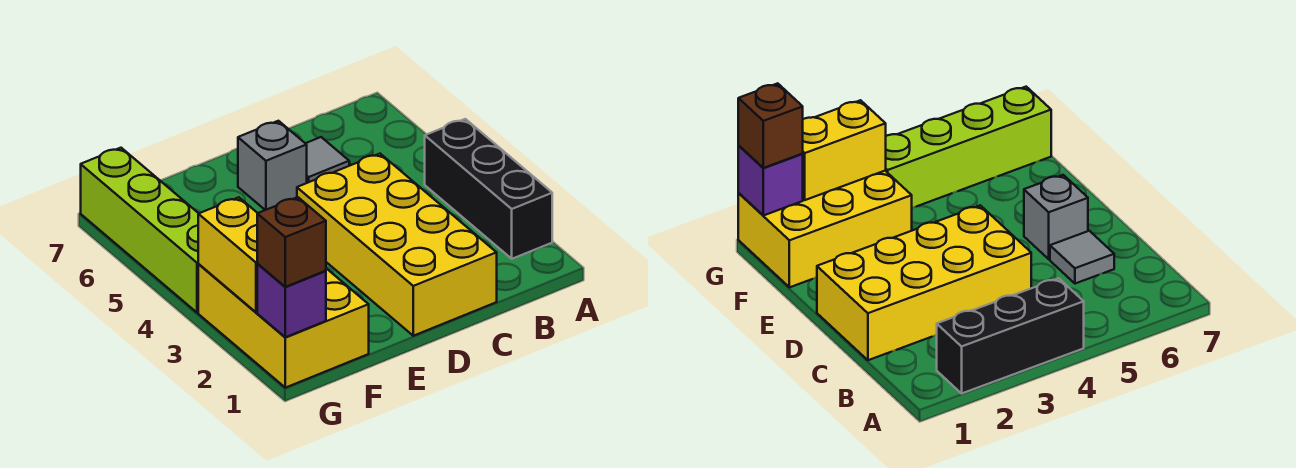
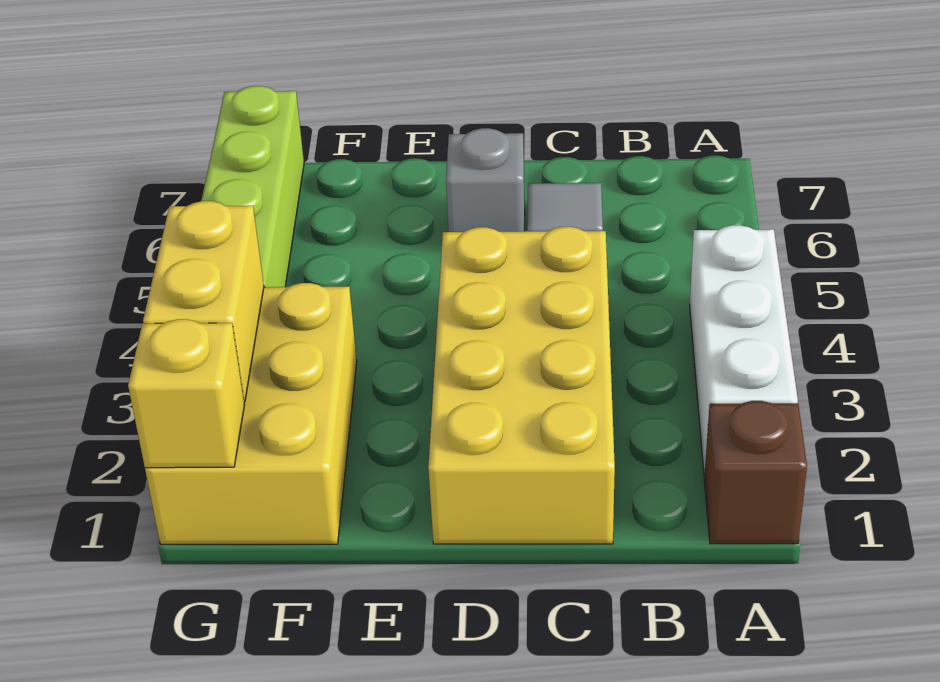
black 1x3 brick [425,119,552,259] -> white 1x3 brick [690,225,798,477]
purple 1x1 brick [257,264,326,337] -> yellow 1x1 brick [128,319,245,468]
brown 1x1 brick [257,197,326,287] -> brown 1x1 brick moved to [704,401,807,544]

